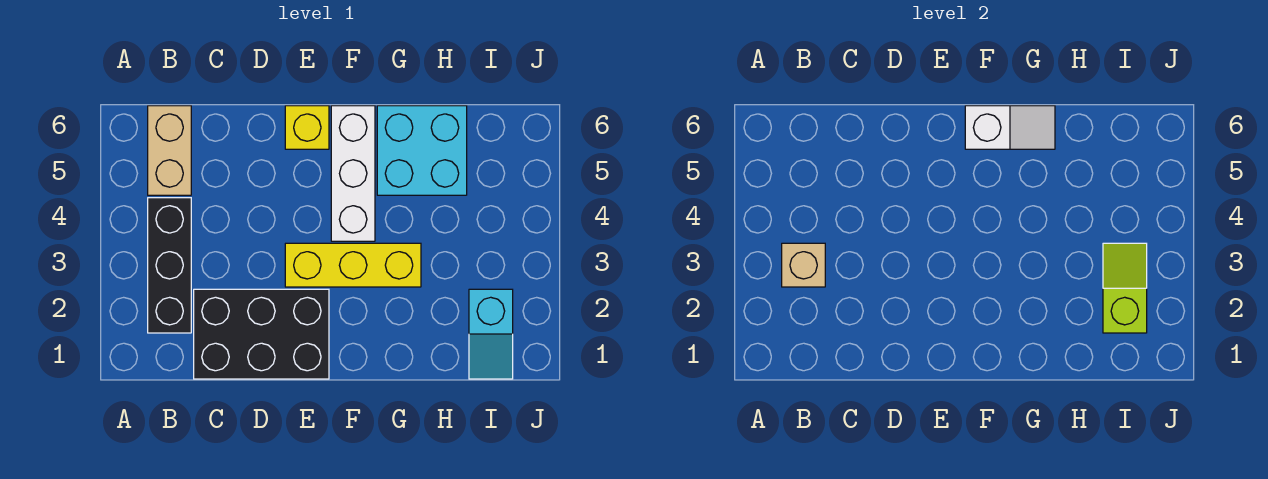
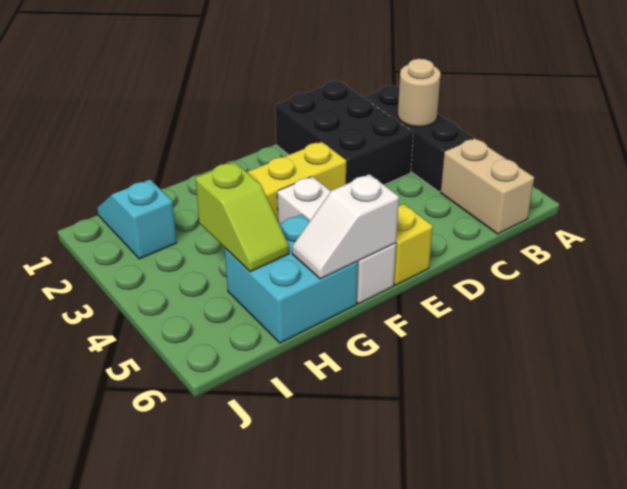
tan 1x1 brick [782,243,825,287] -> tan 1x1 round brick [398,59,441,127]
black 2x3 brick [194,289,329,379] -> black 2x3 brick turned to [275,81,413,185]
lime 1x2 slope [1103,243,1147,333] -> lime 1x2 slope moved to [195,162,289,272]

